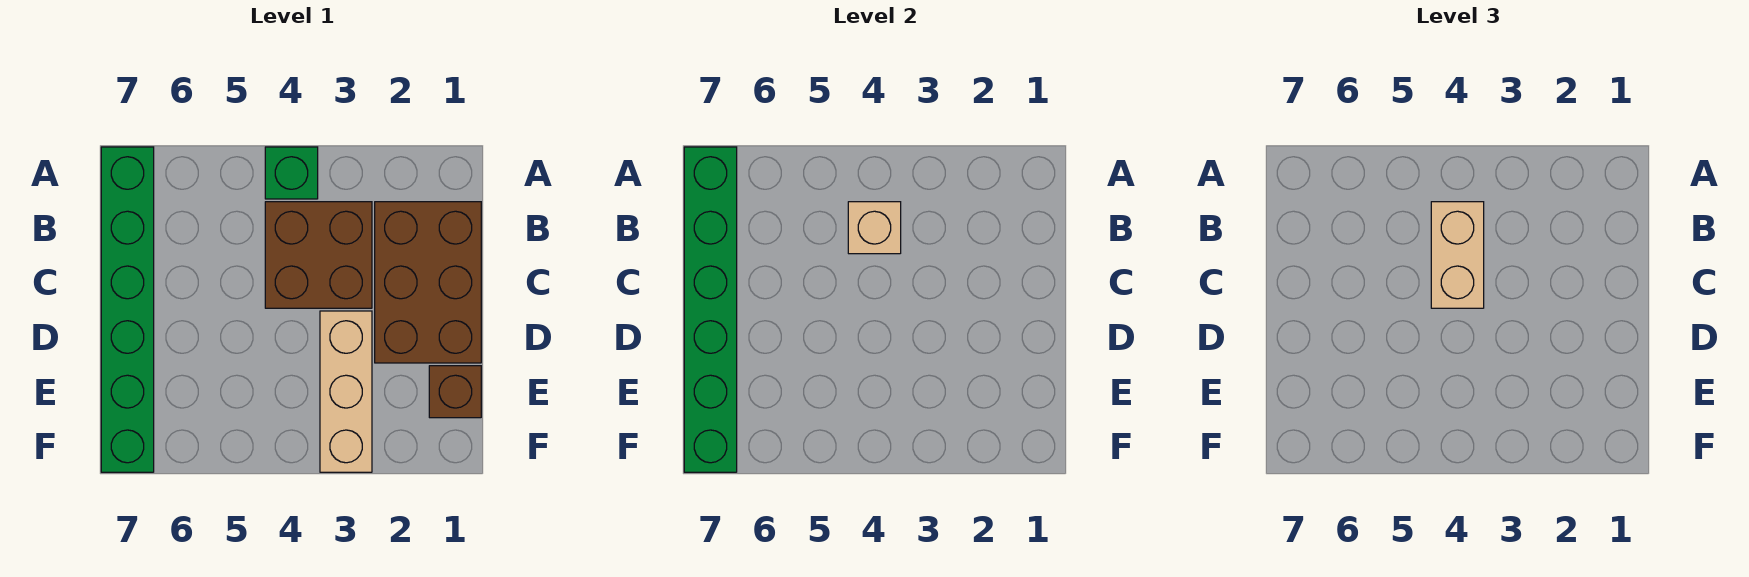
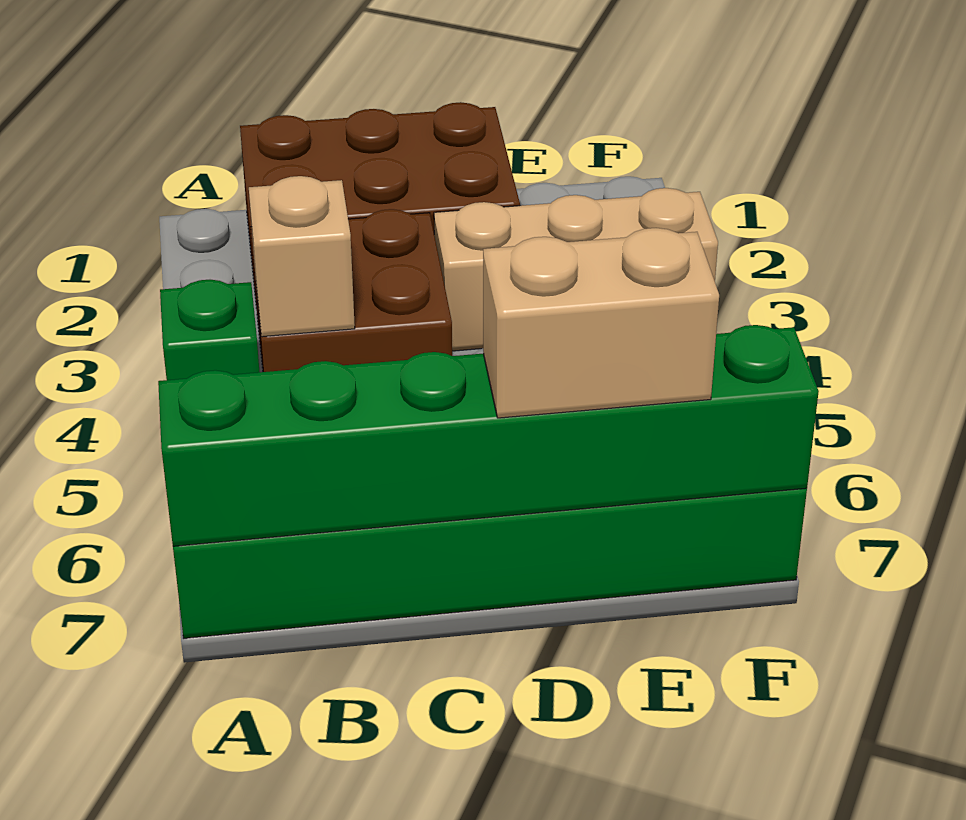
tan 1x2 brick [1431,202,1484,308] -> tan 1x2 brick moved to [483,228,719,418]
brown 1x1 brick [429,366,481,418] -> none

